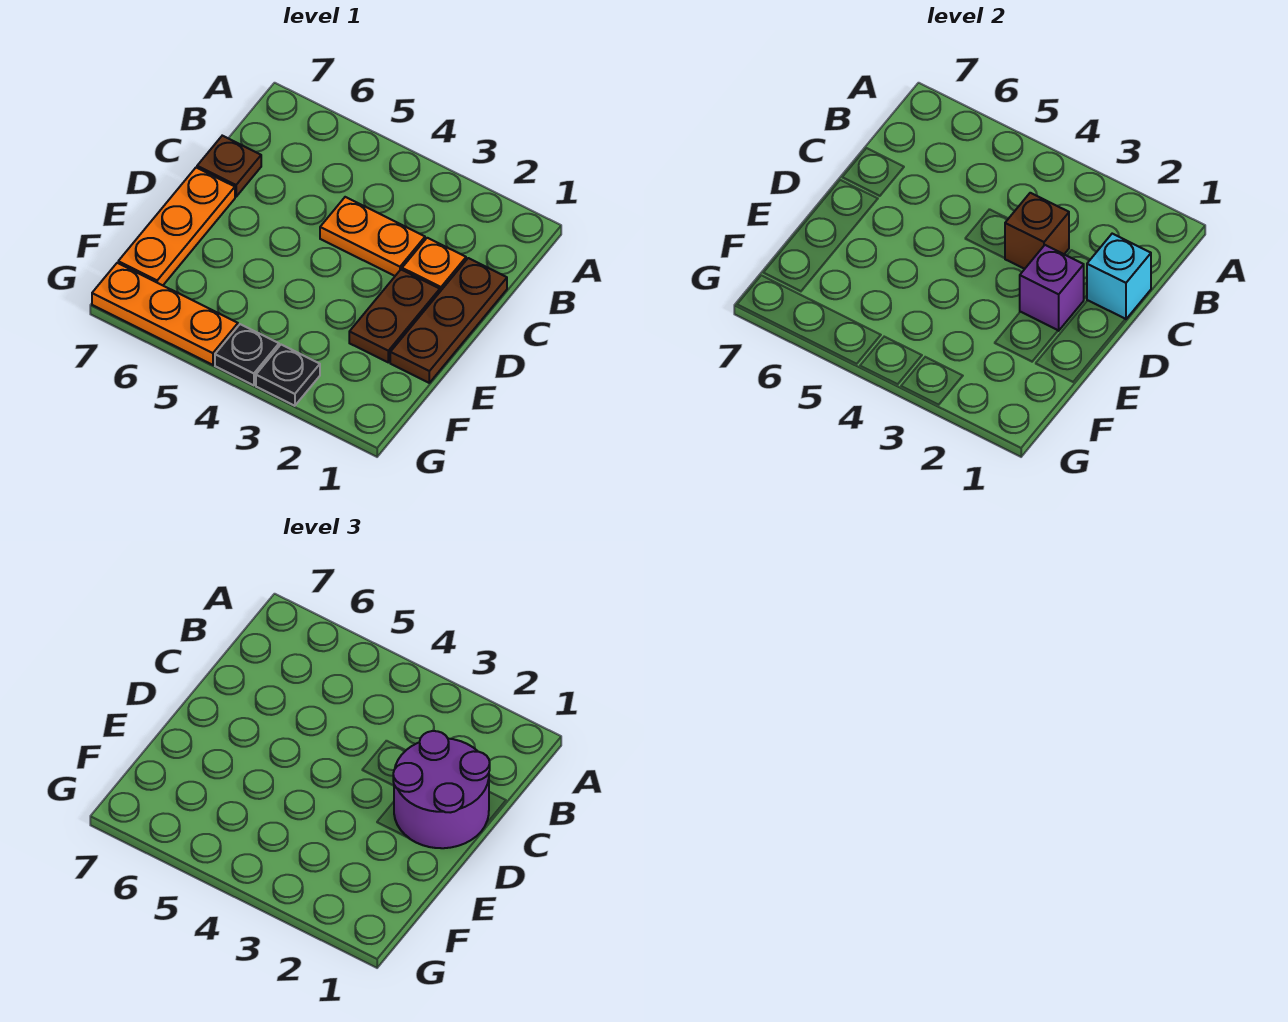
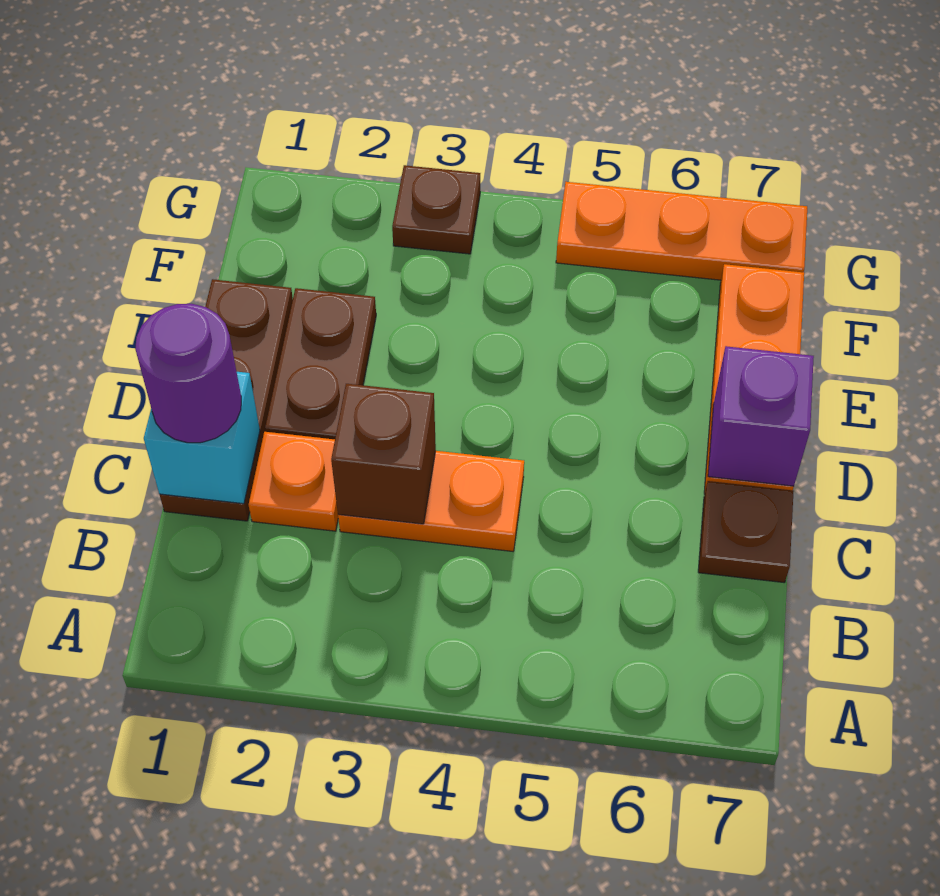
purple 2x2 round brick [393,731,490,848] -> purple 1x1 round brick [135,304,241,443]
purple 1x1 brick [1020,245,1084,331] -> purple 1x1 brick moved to [708,346,814,486]
black 1x1 plate [256,345,320,406] -> brown 1x1 plate [392,165,480,254]
black 1x1 plate [215,324,279,385] -> none

